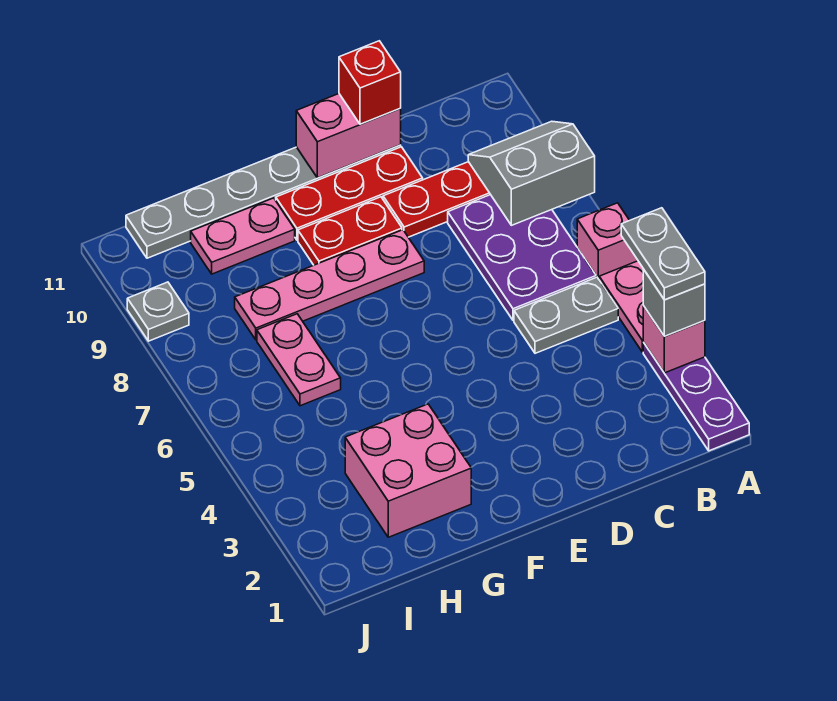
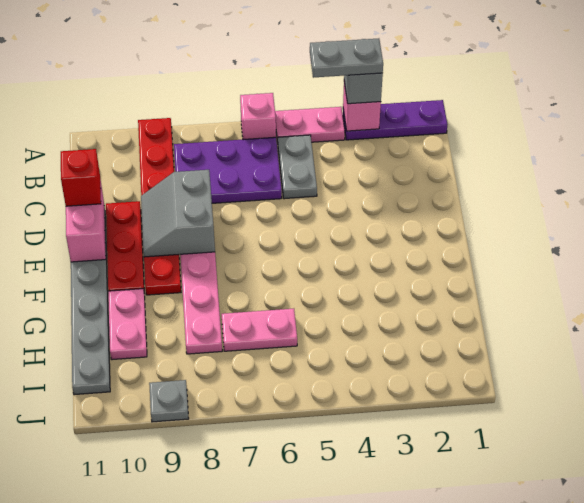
grey 2x2 slope [468,121,595,225] -> grey 2x2 slope moved to [141,170,215,257]
pink 2x2 brick [345,404,471,537] -> none

